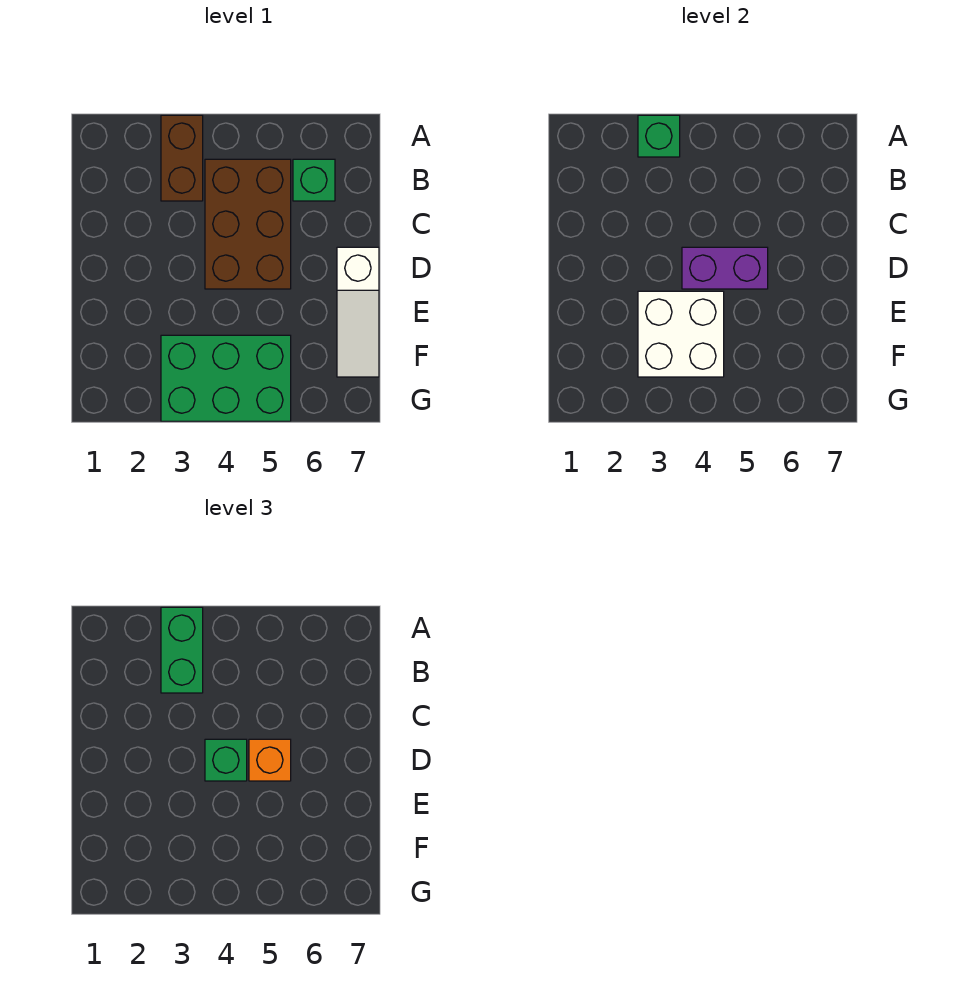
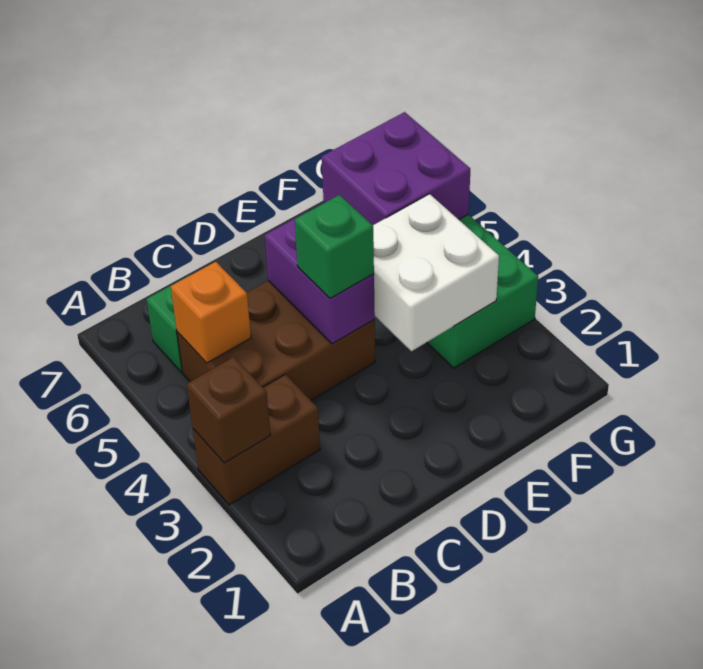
green 1x1 brick [638,115,680,157] -> brown 1x1 brick [187,357,270,463]
green 1x2 brick [161,607,203,693] -> none
orange 1x1 brick [249,739,291,781] -> orange 1x1 brick moved to [171,262,251,363]
white 1x3 slope [337,247,379,377] -> none
none -> purple 2x2 brick [322,112,470,225]

